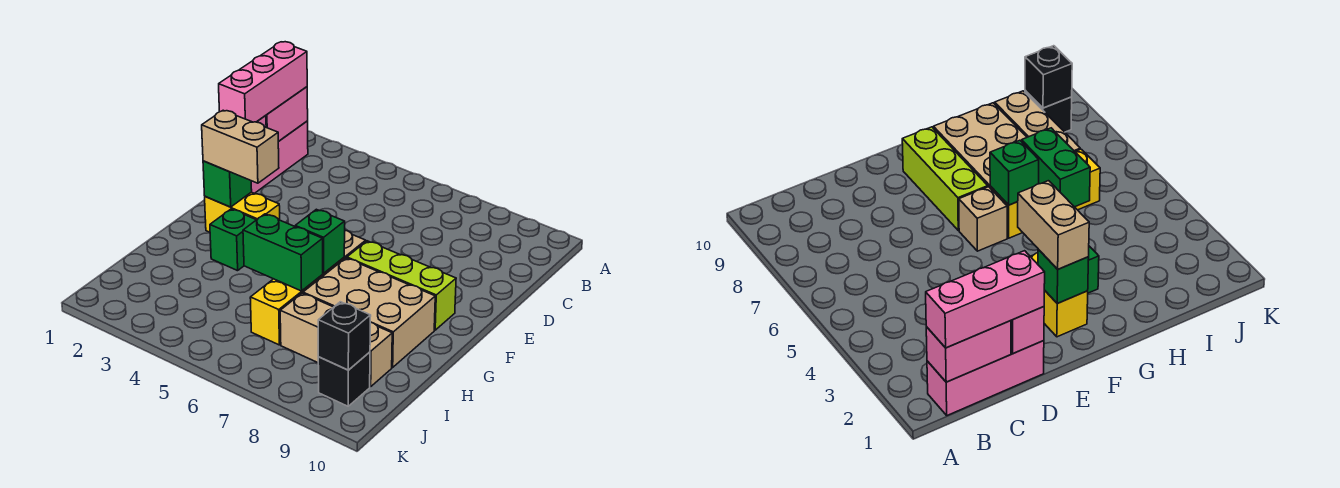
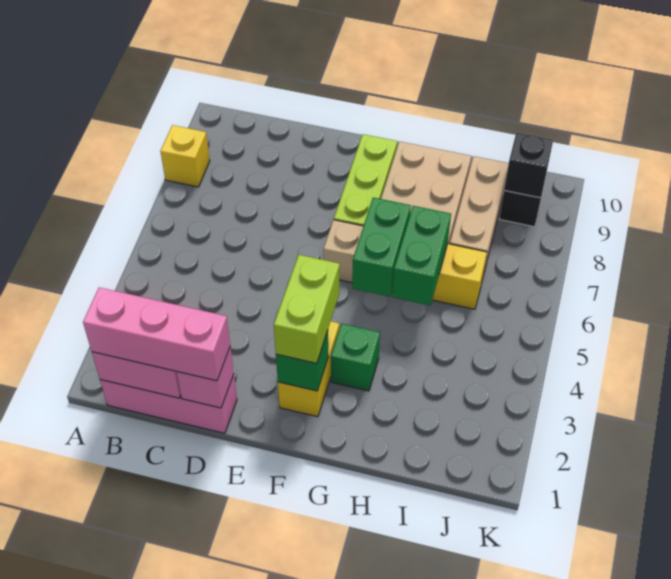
none -> yellow 1x1 brick [160,125,210,187]
tan 1x2 brick [202,110,279,183] -> lime 1x2 brick [274,255,340,363]
green 1x1 brick [295,209,345,273] -> green 1x2 brick [352,198,411,297]

